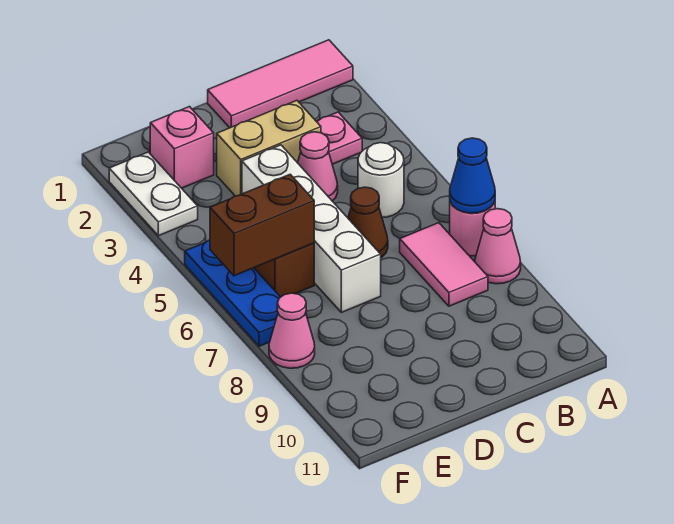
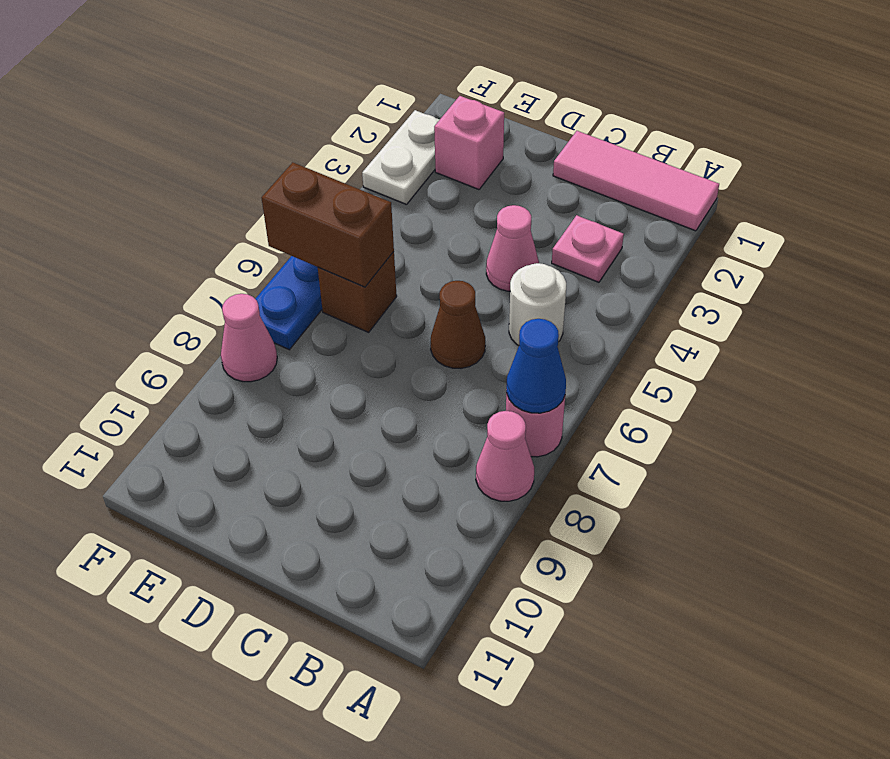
pink 1x2 tile [400,223,488,306] -> none
tan 1x2 brick [217,101,321,196] -> none
white 1x4 brick [242,145,381,313] -> none

